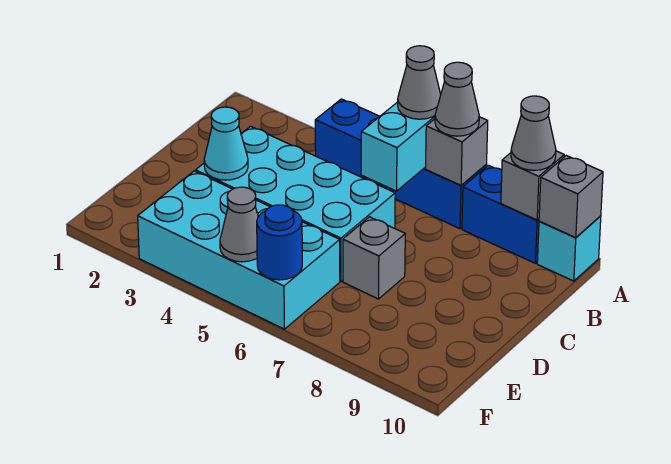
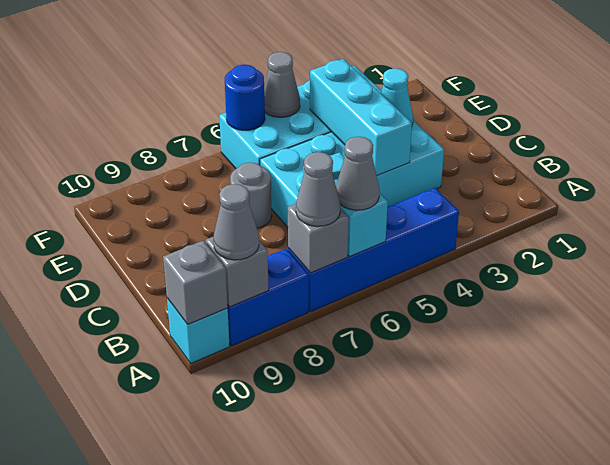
none -> cyan 1x3 brick [310,59,412,175]
grey 1x1 brick [343,217,405,299] -> grey 1x1 round brick [230,162,272,228]

